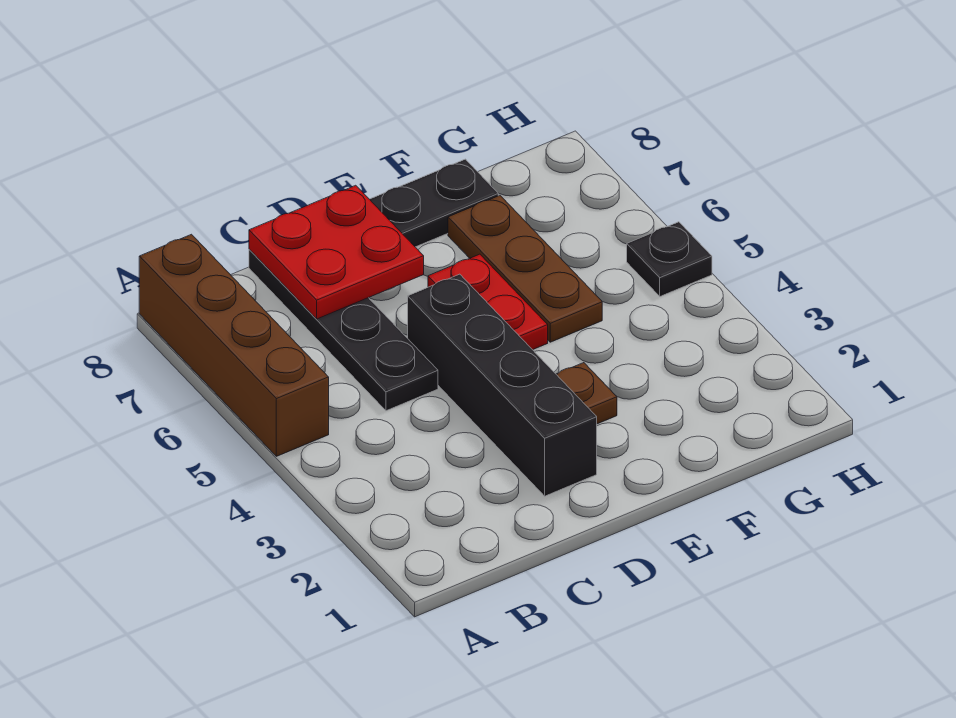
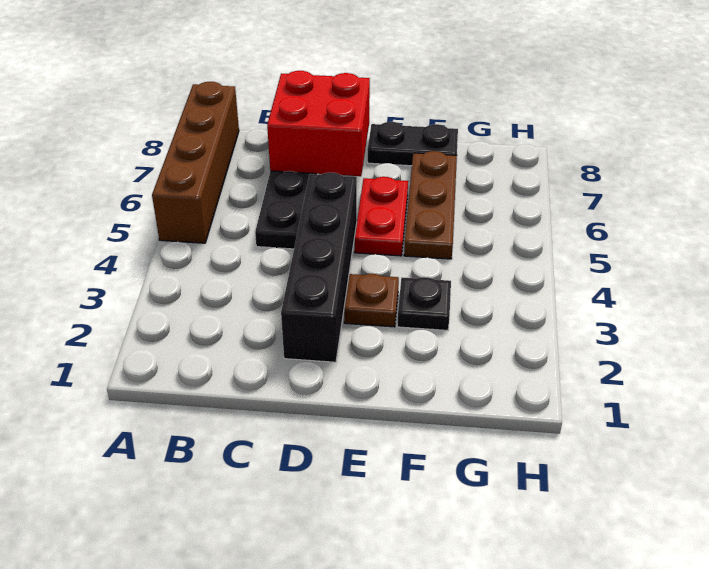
red 2x2 plate [249,185,424,319] -> red 2x2 brick [267,71,370,176]
black 1x1 plate [627,222,712,296] -> black 1x1 plate moved to [397,277,451,330]

